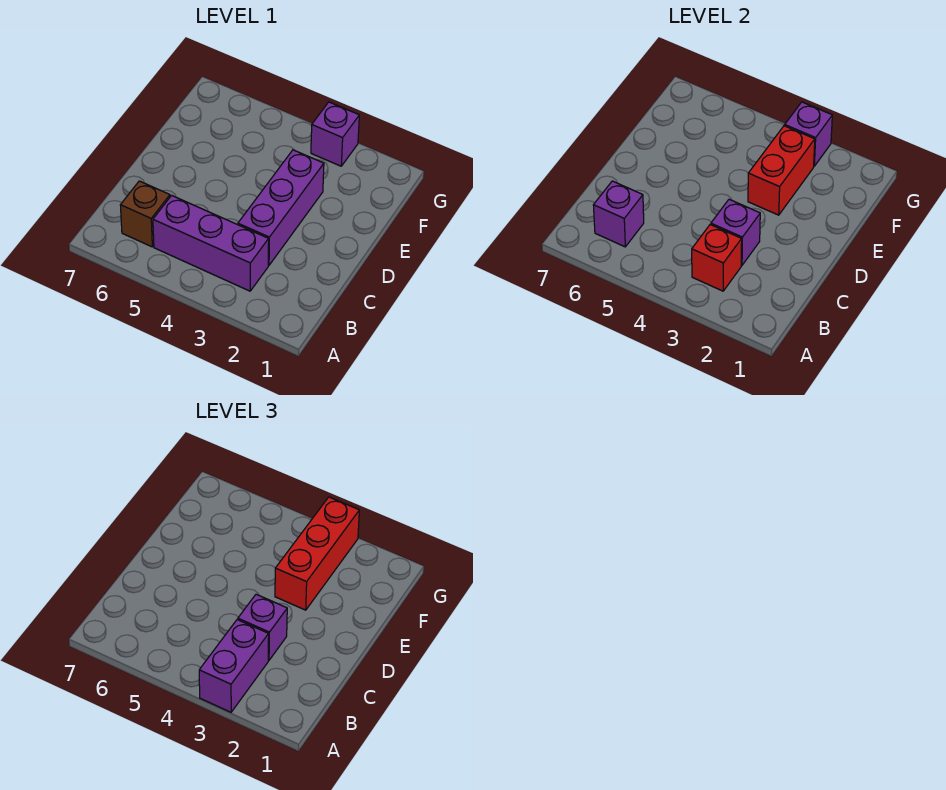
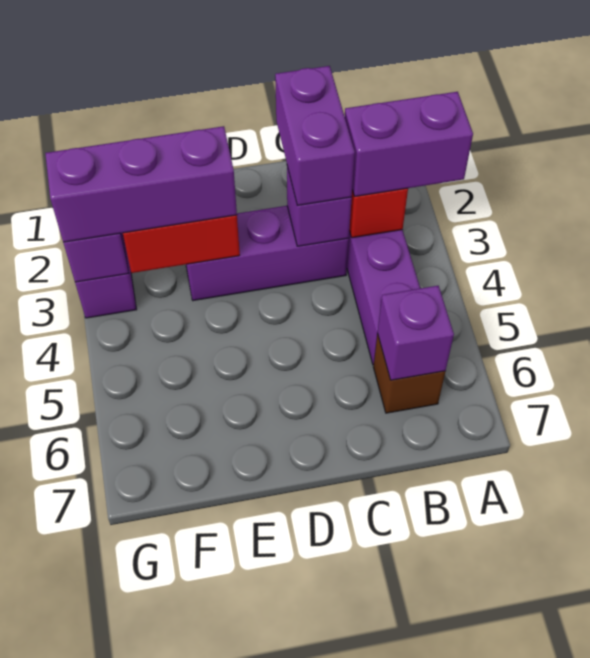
purple 1x1 brick [238,594,287,660] -> purple 1x2 brick [275,66,355,205]
red 1x3 brick [275,497,359,610] -> purple 1x3 brick [45,126,237,242]

